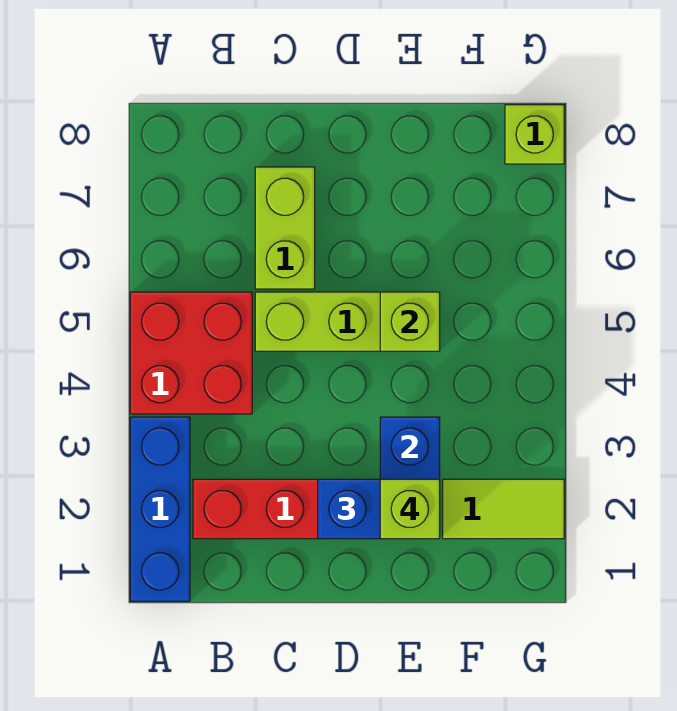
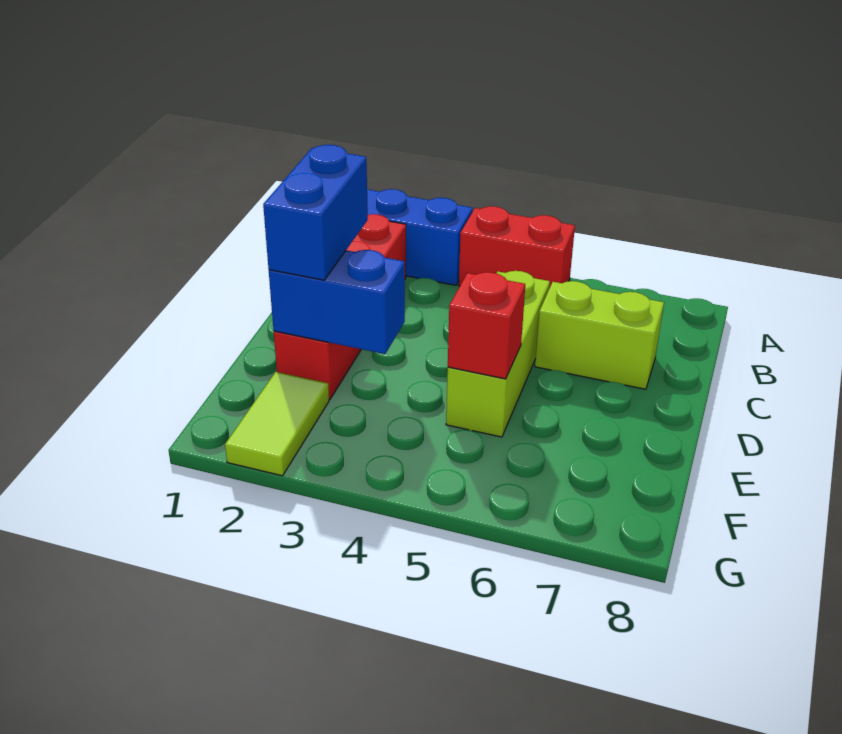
red 2x2 brick [130,292,252,414] -> red 1x2 brick [459,206,575,288]
lime 1x1 brick [380,479,440,539] -> none
lime 1x1 brick [380,292,440,351] -> red 1x1 brick [448,272,525,379]
lime 1x1 brick [505,105,564,164] -> none

